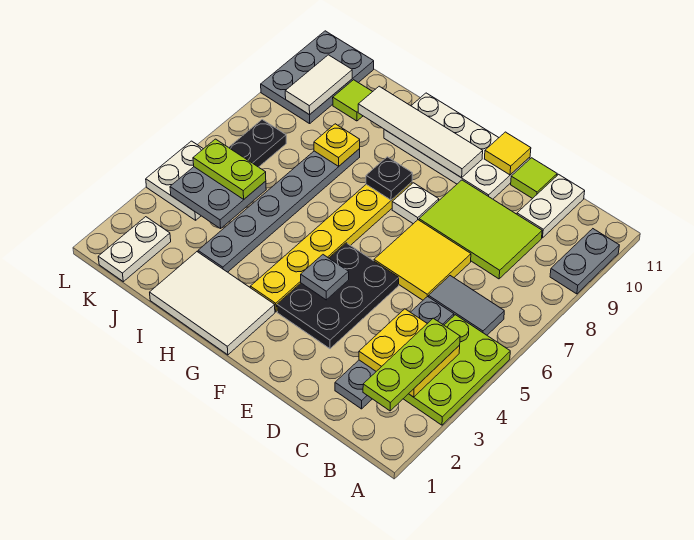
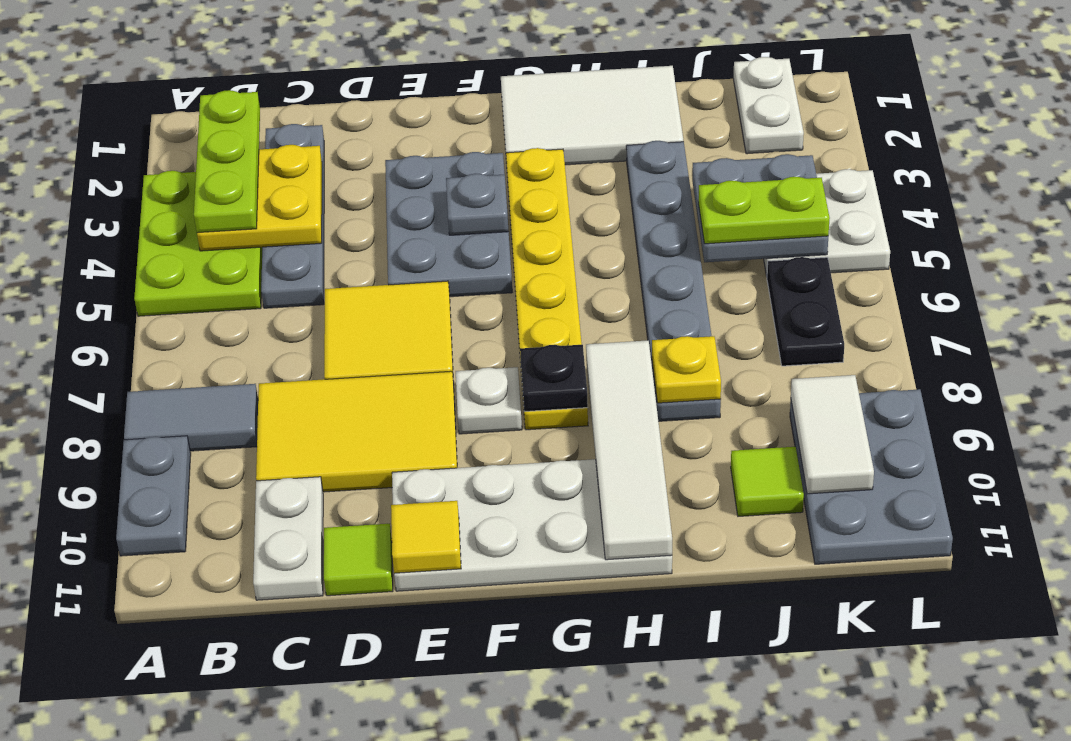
grey 1x2 tile [429,276,504,335] -> grey 1x2 tile moved to [124,384,258,451]
lime 2x3 tile [419,180,542,279] -> yellow 2x3 tile [256,371,457,492]
black 2x3 plate [277,243,399,349] -> grey 2x3 plate [385,152,512,297]
white 1x4 tile [358,86,483,178] -> white 1x4 tile turned to [586,340,672,560]

